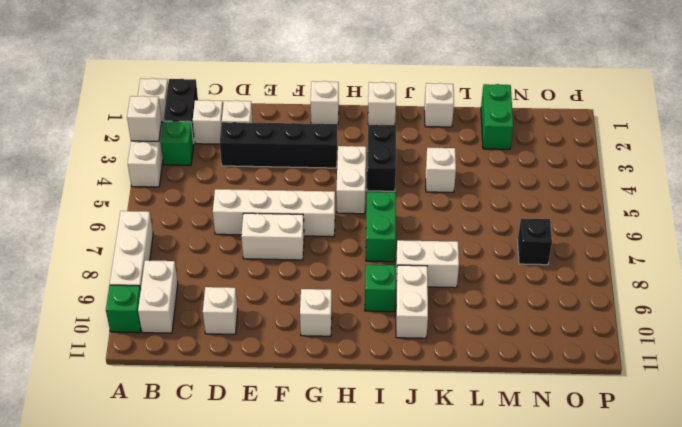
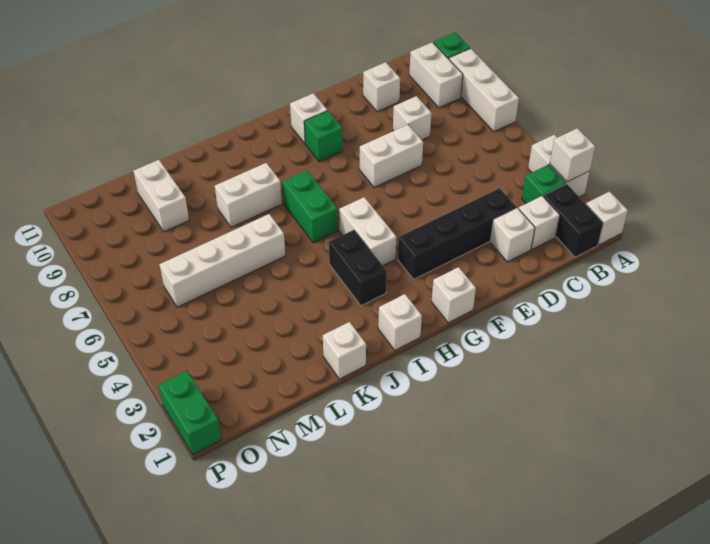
white 1x4 brick [213,189,335,237] -> white 1x4 brick moved to [159,214,285,307]
green 1x1 brick [365,265,396,312] -> green 1x1 brick moved to [304,111,343,162]
white 1x2 brick [396,265,428,338] -> white 1x2 brick moved to [134,160,189,232]
white 1x1 brick [426,148,456,192] -> white 1x1 brick moved to [393,96,432,140]
green 1x2 brick [481,84,513,149] -> green 1x2 brick moved to [158,371,221,455]
black 1x1 brick [518,218,552,265] -> none

